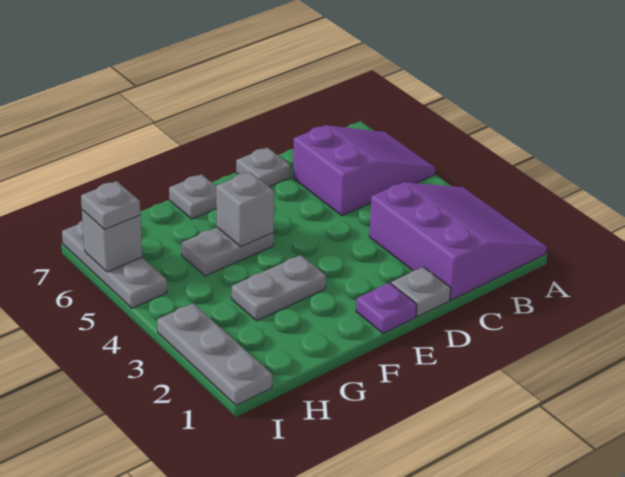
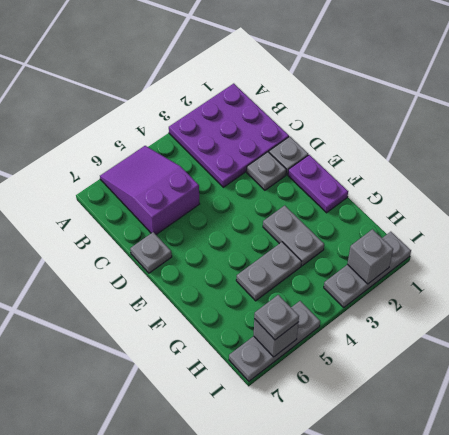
purple 3x3 slope [369,182,547,300] -> purple 3x3 plate [169,84,289,187]
purple 1x1 plate [356,283,417,333] -> purple 1x2 plate [288,155,348,213]
grey 1x2 plate [181,227,274,276] -> grey 1x2 plate turned to [236,242,302,301]
grey 1x1 brick [216,172,274,247] -> grey 1x1 brick moved to [348,229,393,284]
grey 1x1 plate [169,174,217,219] -> grey 1x1 plate moved to [247,152,286,190]

